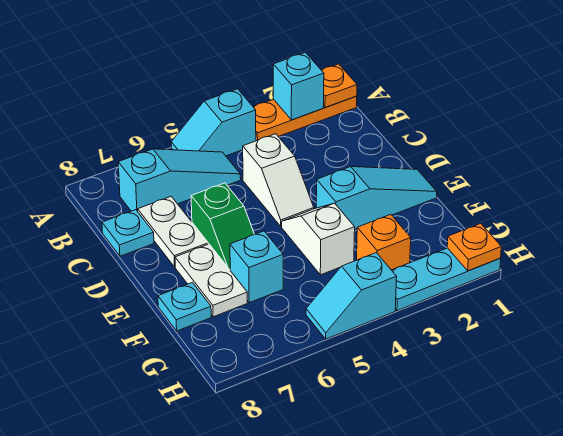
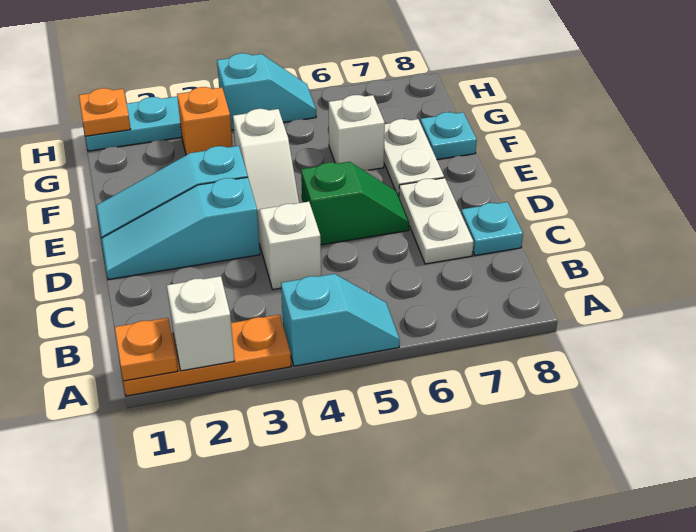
cyan 1x1 brick [273,52,324,120] -> white 1x1 brick [167,276,235,371]
cyan 1x3 slope [118,149,241,211] -> cyan 1x3 slope moved to [101,177,260,280]
green 1x2 slope [191,183,255,270] -> green 1x2 slope turned to [301,162,409,245]
cyan 1x1 brick [230,231,283,303] -> white 1x1 brick [328,95,385,171]

